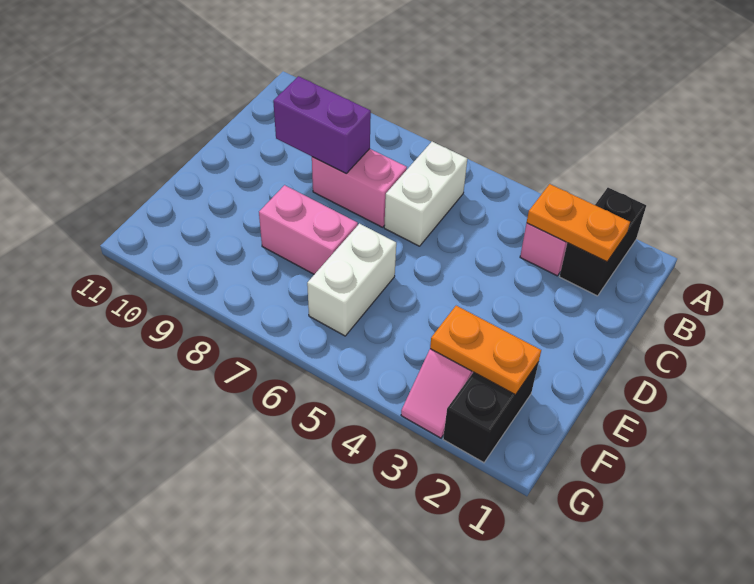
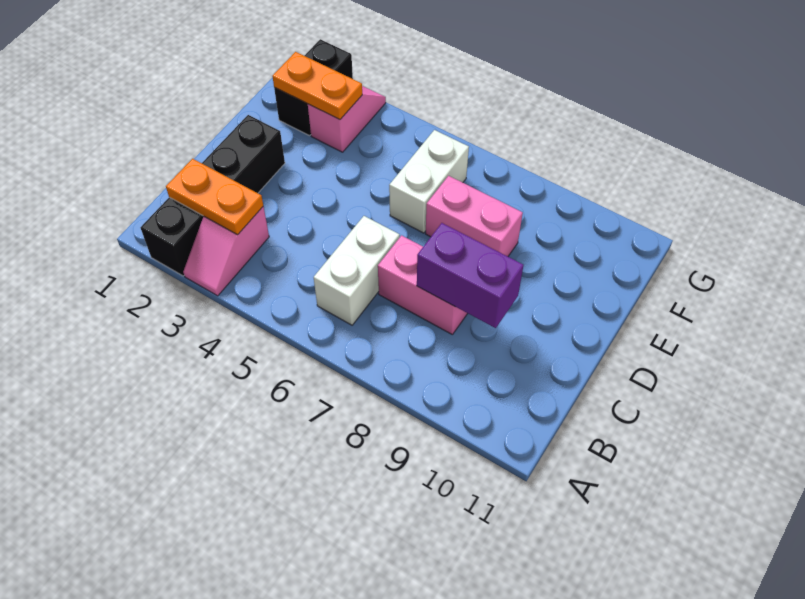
black 1x2 brick [559,188,646,296] -> black 1x4 brick [141,115,285,276]

